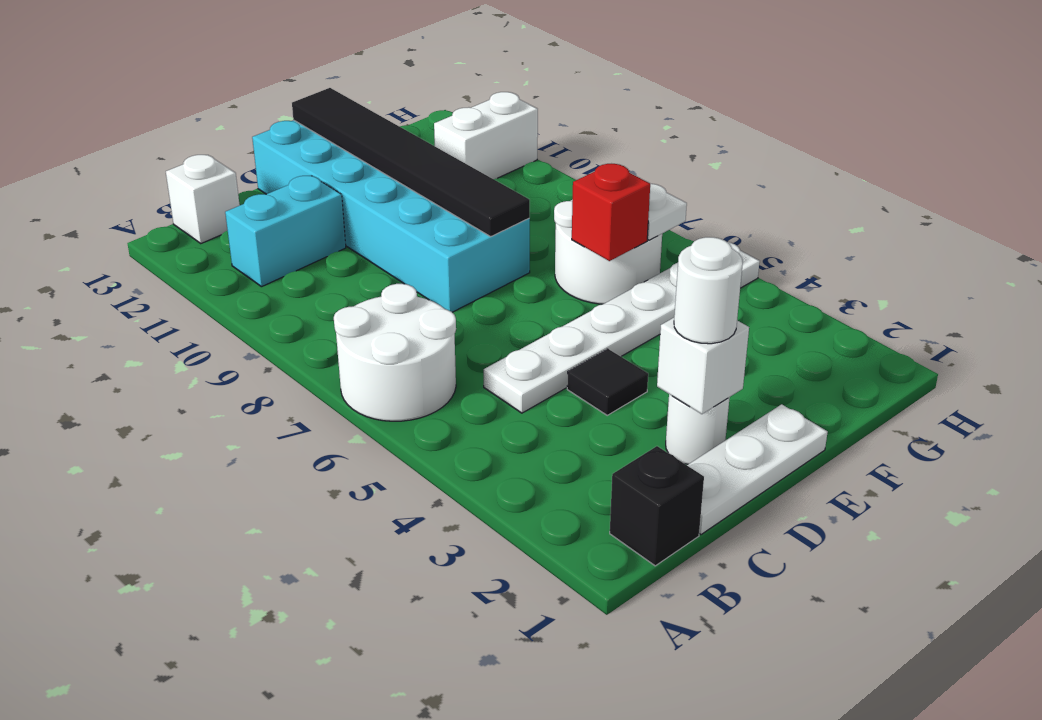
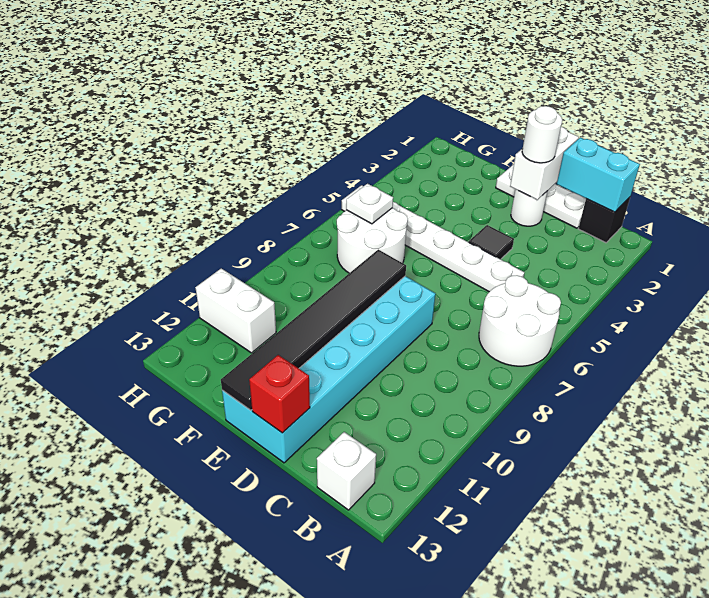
cyan 1x2 brick [225,176,346,287] -> cyan 1x2 brick moved to [557,137,640,212]
white 1x1 brick [657,318,749,414] -> white 1x2 brick [510,127,579,200]
red 1x1 brick [572,164,650,261] -> red 1x1 brick moved to [249,355,310,433]

